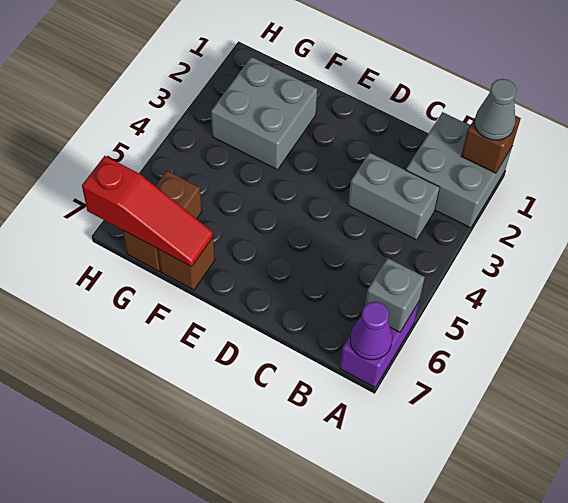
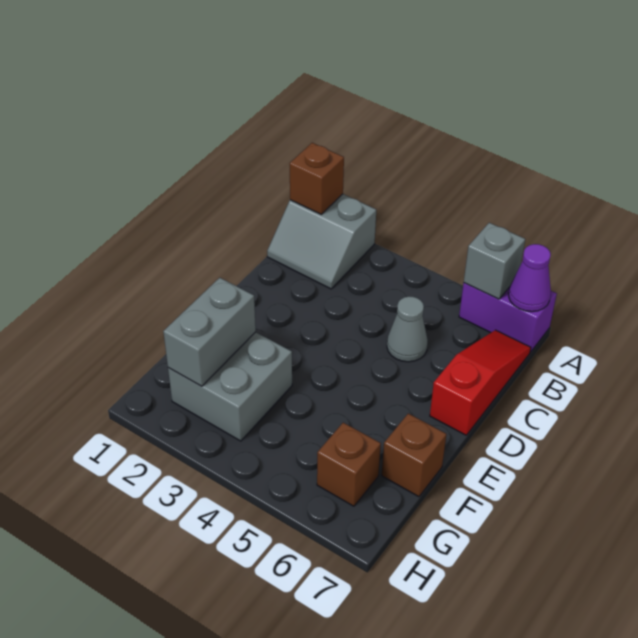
grey 2x2 brick [406,112,512,228] -> grey 2x2 slope [267,194,376,289]
grey 1x1 cone [475,79,517,140] -> grey 1x1 cone moved to [387,296,428,362]
grey 1x2 brick [348,152,440,240] -> grey 1x2 brick moved to [163,278,256,386]
red 1x3 slope [82,156,213,267] -> red 1x3 slope moved to [430,330,531,435]
brown 1x2 brick [122,171,202,271] -> brown 1x1 brick [317,423,381,506]

